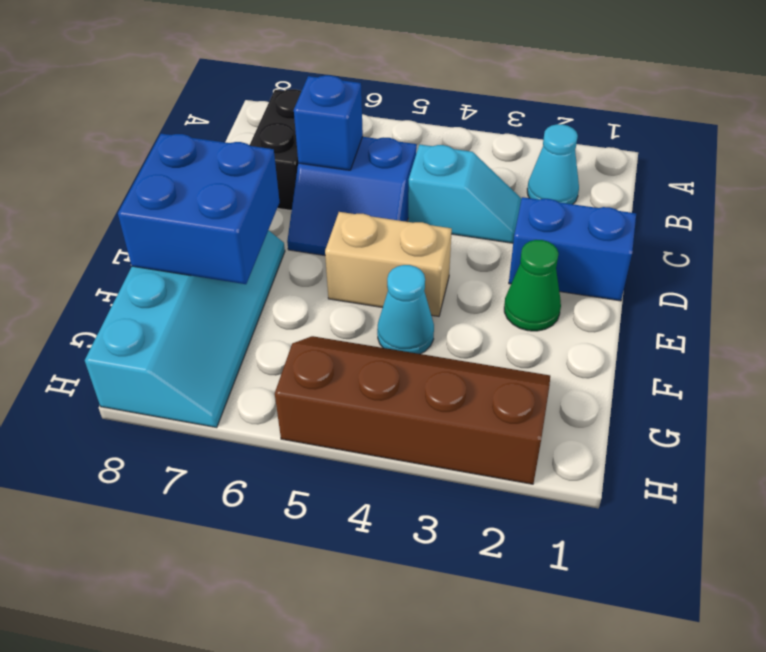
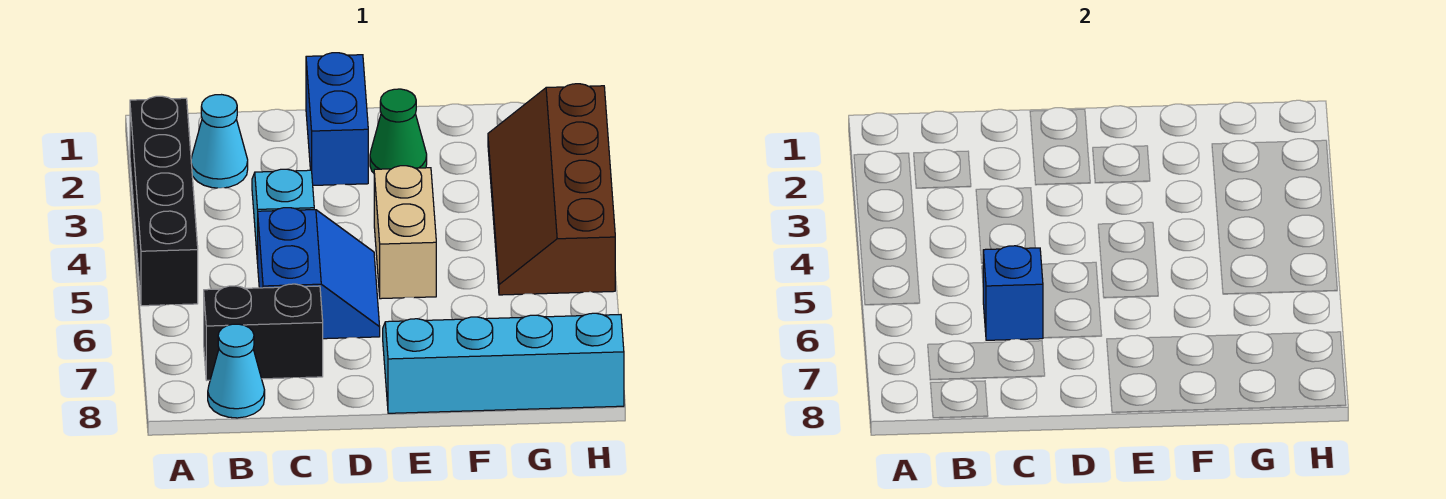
none -> black 1x4 brick [130,96,198,306]
blue 2x2 brick [118,134,280,284] -> none
cyan 1x1 cone [377,265,434,354] -> cyan 1x1 cone moved to [208,324,265,418]

